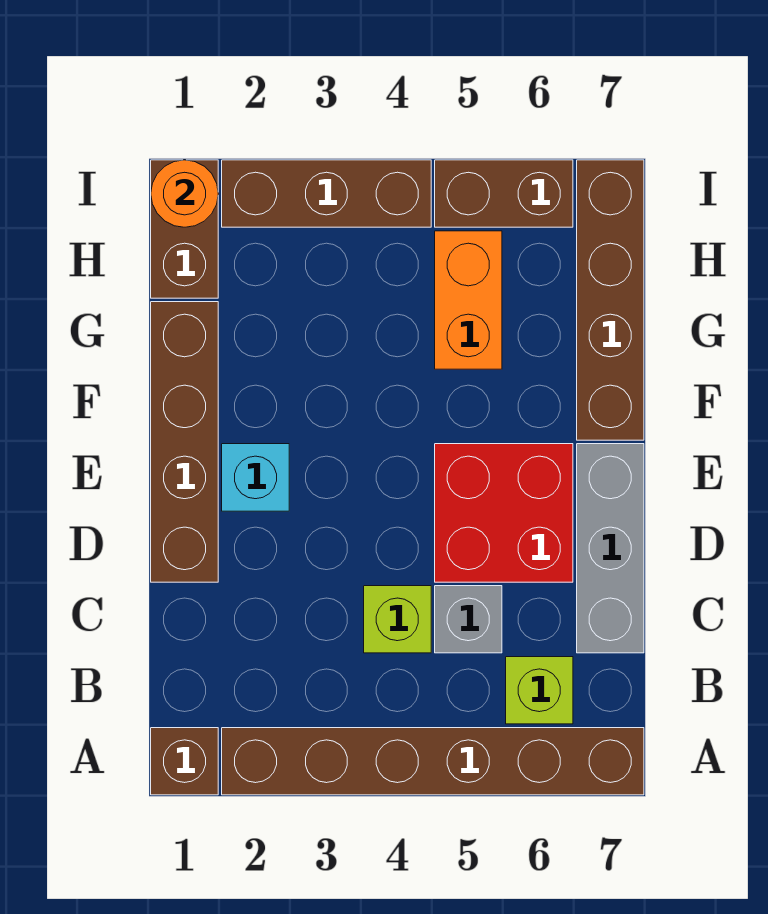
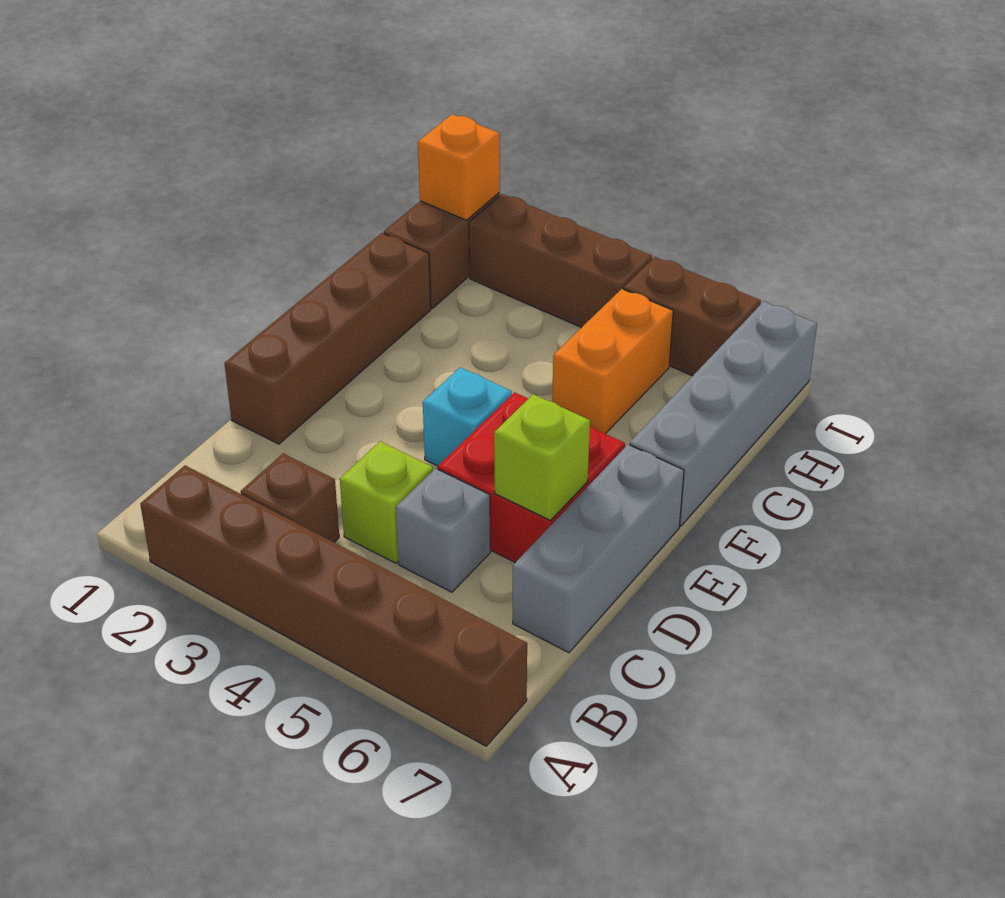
brown 1x1 brick [151,728,218,795] -> brown 1x1 brick moved to [241,453,339,542]
lime 1x1 brick [506,657,573,724] -> lime 1x1 brick moved to [494,394,590,521]
cyan 1x1 brick [222,444,289,511] -> cyan 1x1 brick moved to [423,367,512,466]
brown 1x4 brick [577,160,644,440] -> grey 1x4 brick [630,301,817,526]
orange 1x1 round brick [151,160,218,227] -> orange 1x1 brick [418,114,500,220]

